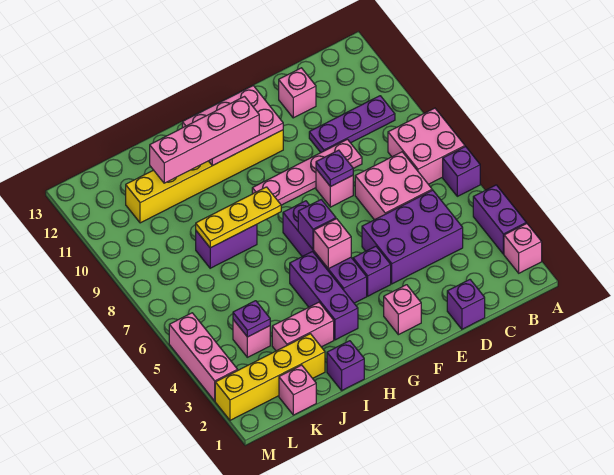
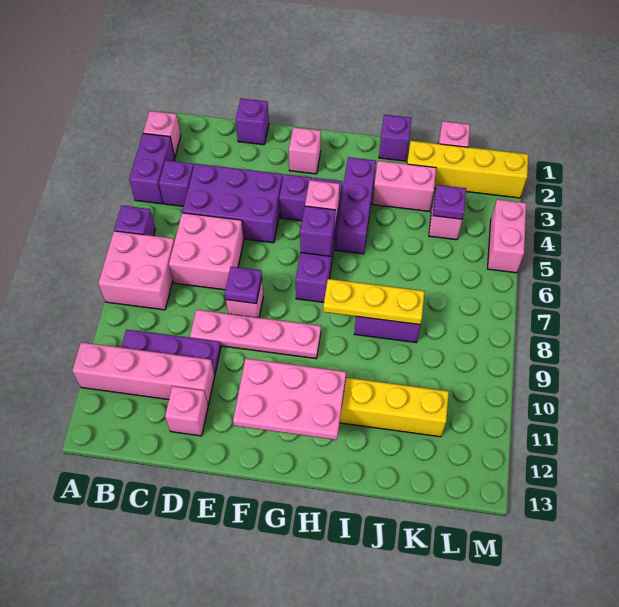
none -> purple 1x1 brick [159,160,194,206]
pink 1x4 brick [150,97,259,183] -> pink 1x4 brick moved to [72,342,215,405]
pink 1x3 brick [169,313,238,401] -> pink 1x2 brick [488,199,526,273]

